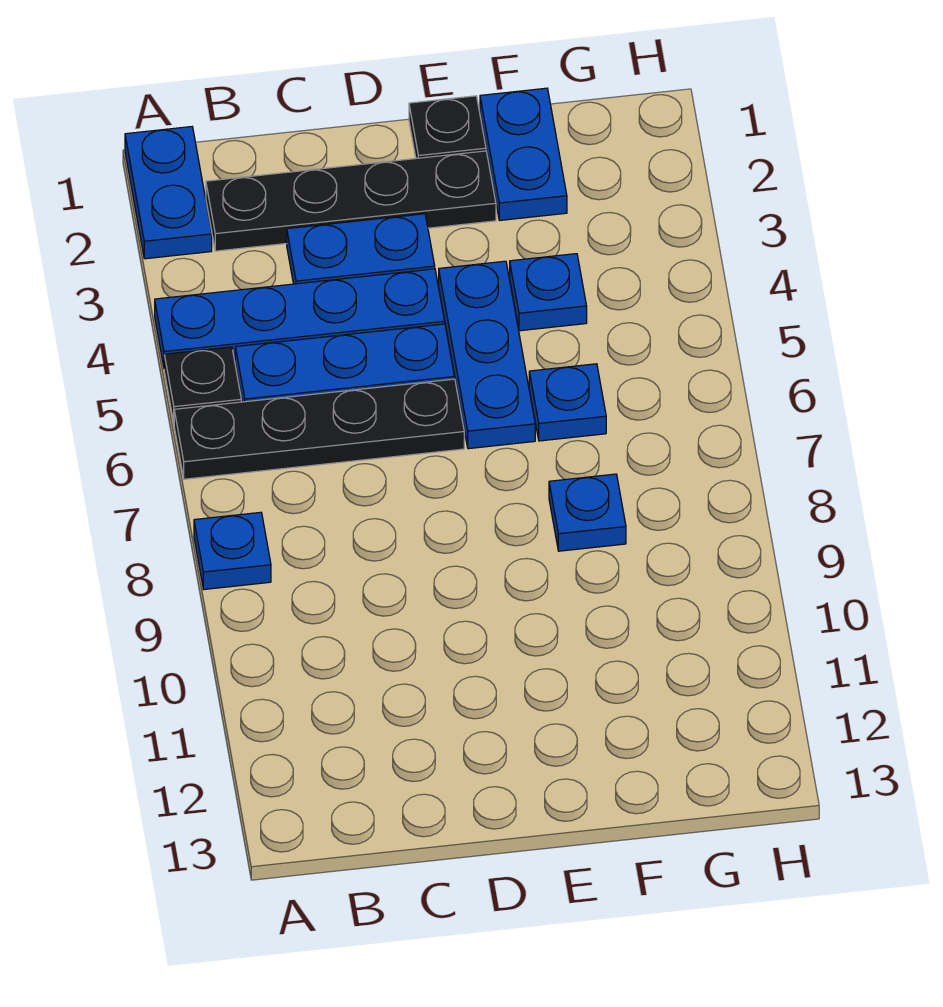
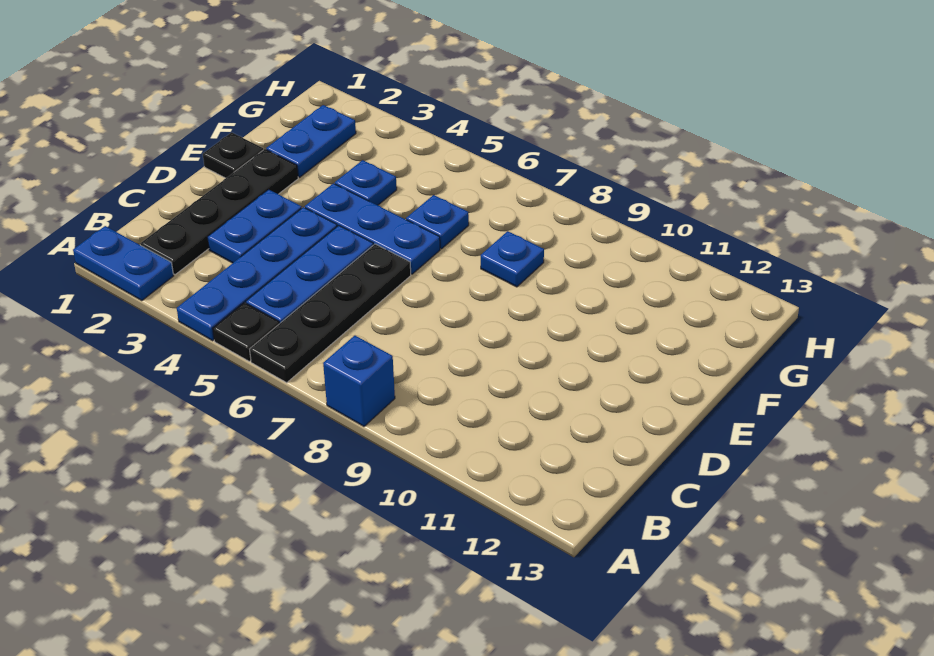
blue 1x1 plate [194,512,271,589] -> blue 1x1 brick [323,336,395,426]
blue 1x2 plate [480,88,567,220] -> blue 1x2 plate turned to [266,105,356,177]

